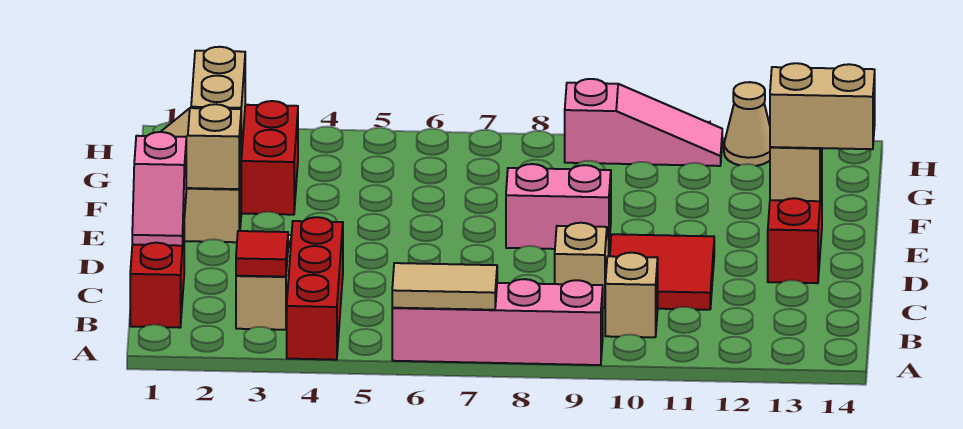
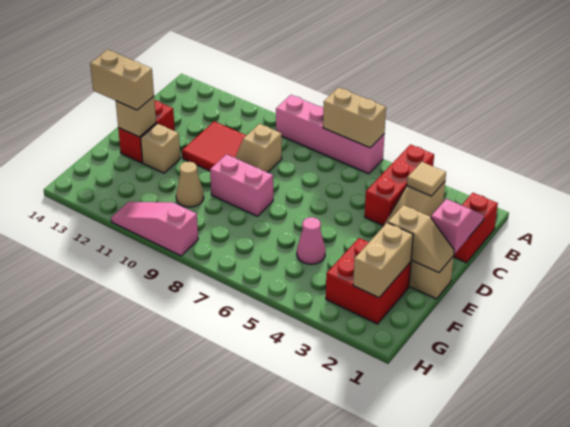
tan 1x2 tile [392,263,497,310] -> tan 1x2 brick [323,87,386,148]
red 1x1 tile [236,231,288,277] -> tan 1x1 tile [407,162,446,196]
tan 1x1 brick [605,253,658,337] -> tan 1x1 brick moved to [141,124,180,173]
none -> pink 1x1 cone [297,217,326,264]
tan 1x1 cone [724,82,770,166] -> tan 1x1 cone moved to [176,162,204,207]

